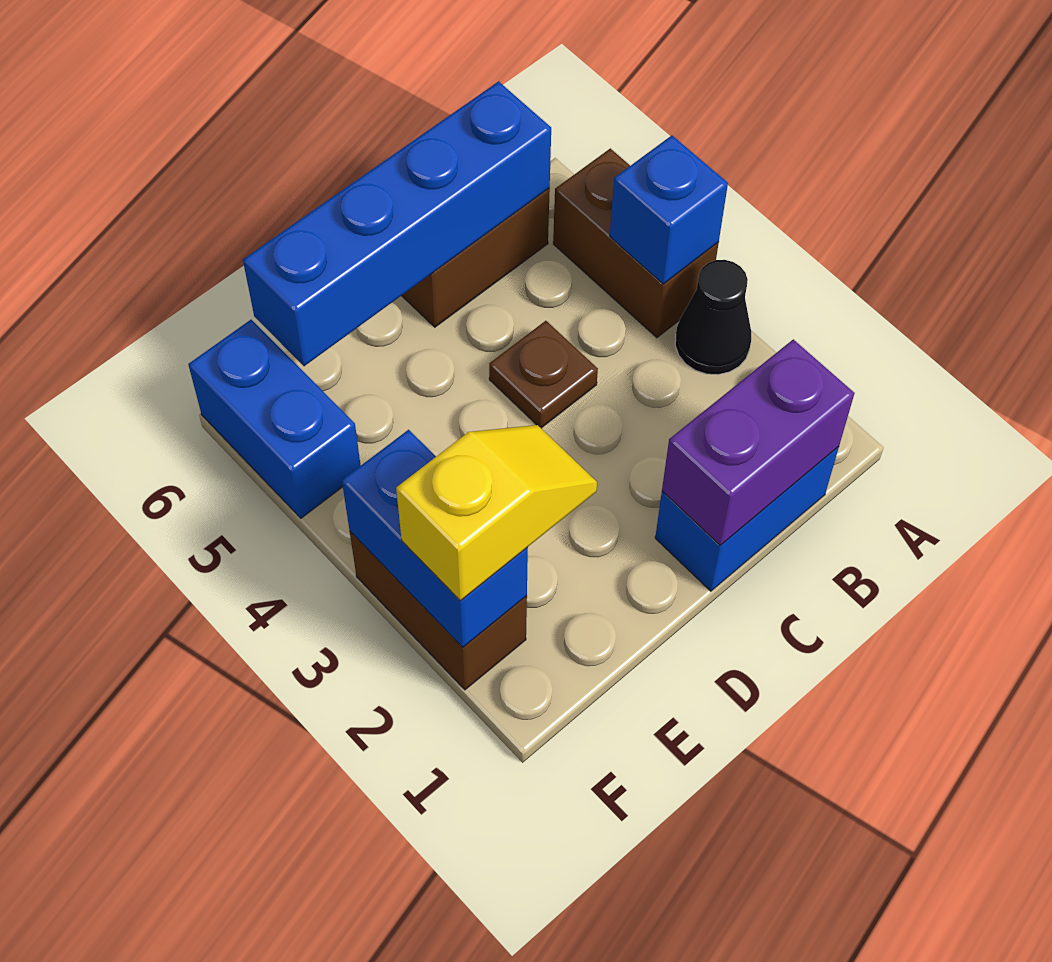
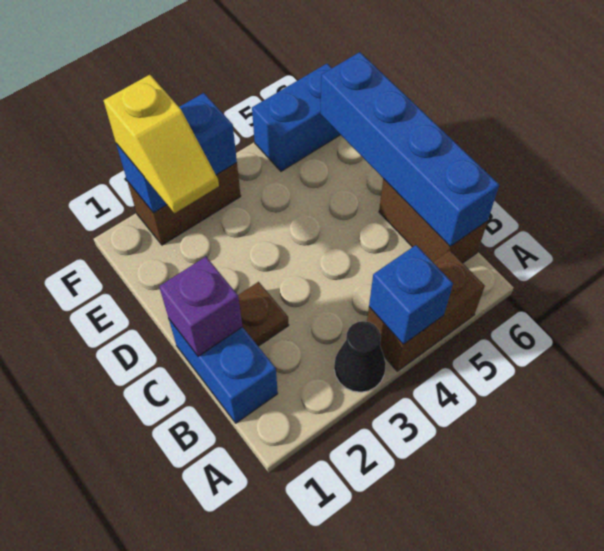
purple 1x2 brick [662,339,855,546] -> purple 1x1 brick [159,257,242,356]
brown 1x1 plate [489,321,598,428] -> brown 1x1 plate moved to [238,282,289,346]

